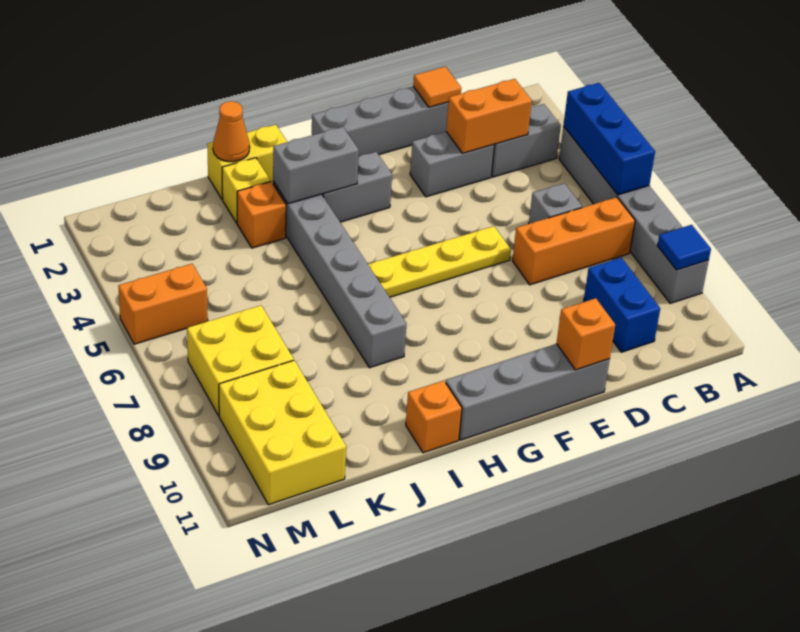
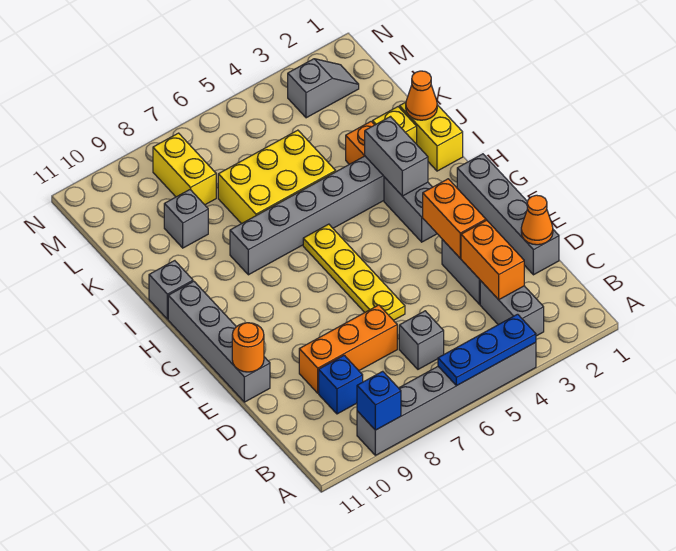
blue 1x3 brick [563,83,655,195] -> blue 1x3 plate [438,314,536,386]
blue 1x1 tile [657,225,711,270] -> blue 1x1 brick [357,371,401,430]
orange 1x3 brick [512,197,635,285] -> orange 1x3 brick turned to [299,305,397,393]
blue 1x2 brick [584,258,660,352] -> blue 1x1 brick [319,355,363,414]
orange 1x1 tile [413,67,461,107] -> orange 1x1 cone [521,195,553,245]
orange 1x1 brick [556,298,615,370] -> orange 1x1 round brick [232,323,264,372]
orange 1x1 brick [406,381,462,453] -> grey 1x1 brick [149,261,193,319]
none -> grey 1x1 brick [164,190,208,248]
yellow 2x2 brick [187,305,294,416] -> yellow 1x2 brick [153,133,216,205]
yellow 2x3 brick [219,360,346,505] -> yellow 2x3 brick moved to [218,130,336,224]
none -> grey 1x2 slope [288,59,359,118]
orange 1x2 brick [118,264,208,344] -> orange 1x2 brick moved to [423,179,486,258]

